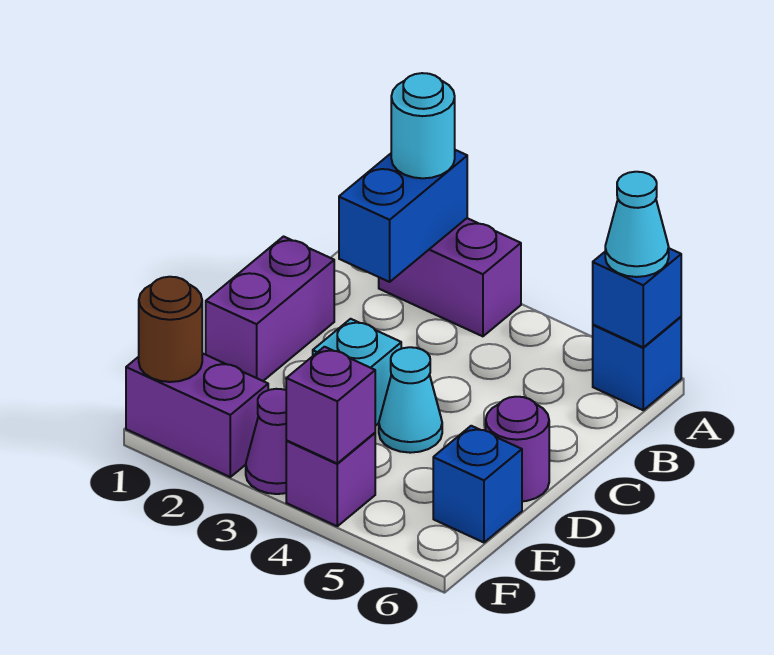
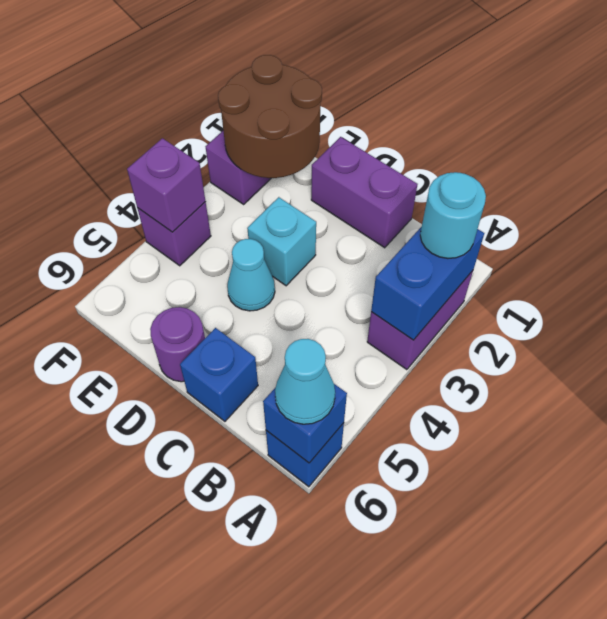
blue 1x2 brick [339,150,467,282] -> blue 1x2 brick turned to [371,227,484,340]
blue 1x1 brick [433,426,522,542] -> blue 1x1 brick moved to [180,328,258,421]
brown 1x1 round brick [139,277,202,382] -> brown 2x2 round brick [218,55,322,178]
purple 1x1 cone [246,389,287,494] -> none

